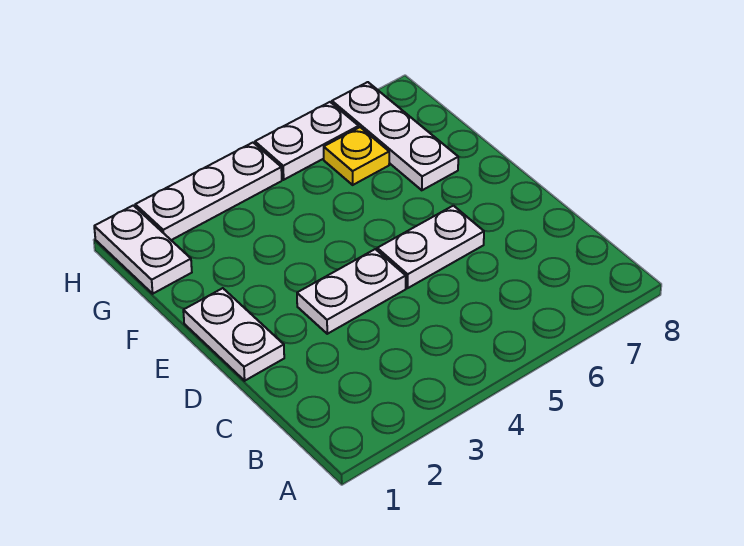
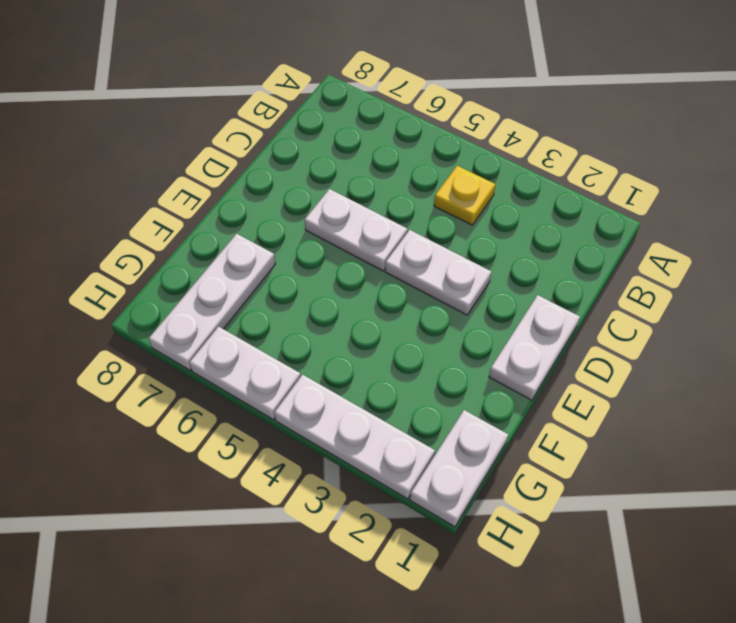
yellow 1x1 plate [324,127,389,185] -> yellow 1x1 plate moved to [434,166,495,225]

